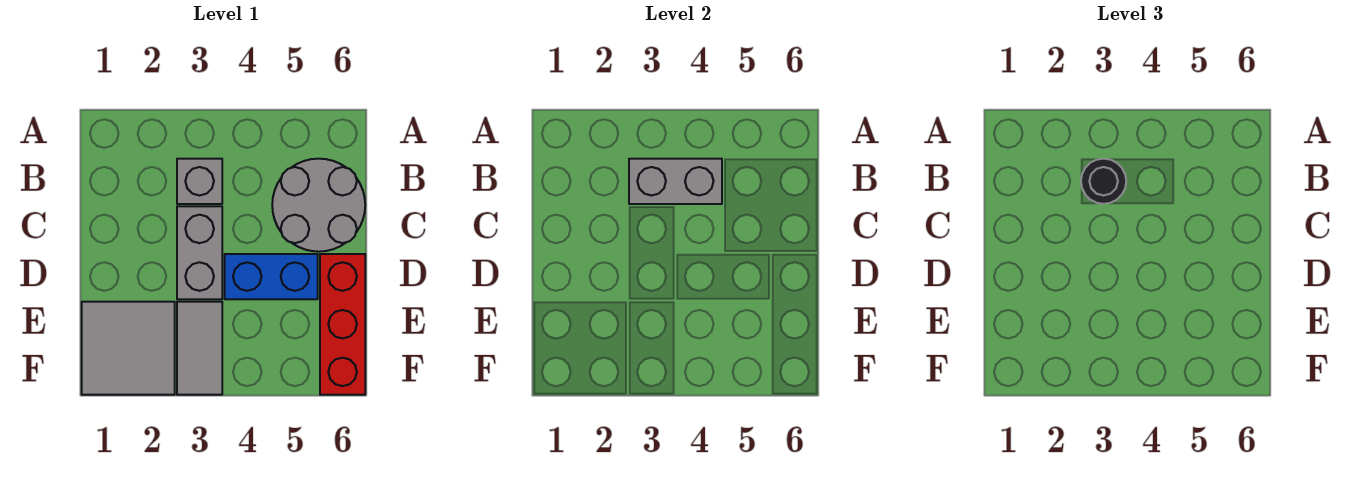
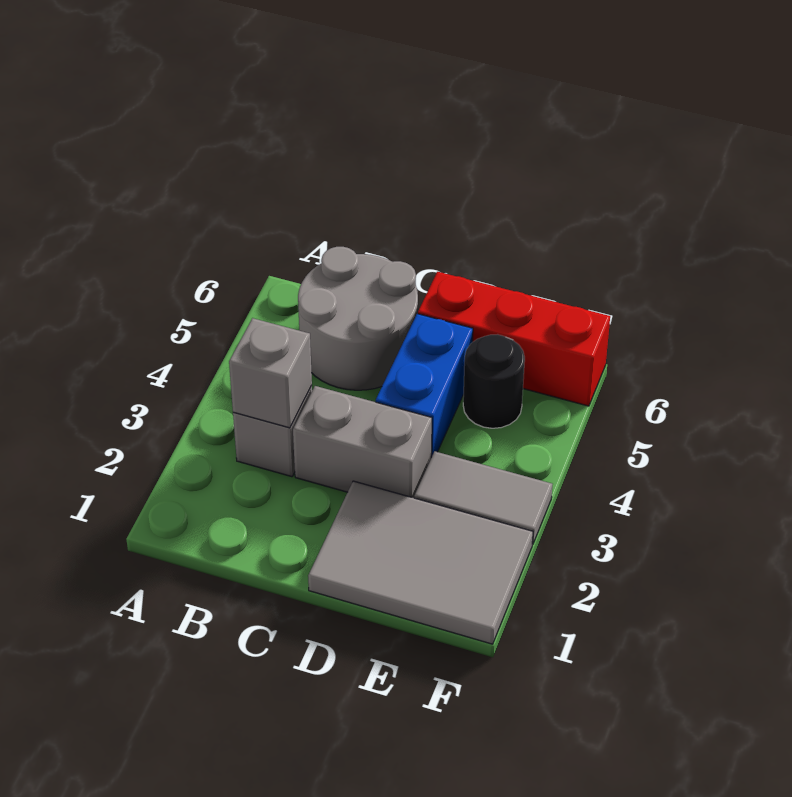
grey 1x2 brick [629,159,722,204] -> grey 1x1 brick [229,318,312,428]
black 1x1 round brick [1081,159,1126,204] -> black 1x1 round brick moved to [463,334,525,428]
grey 2x2 tile [82,302,175,395] -> grey 2x3 tile [308,481,533,644]

